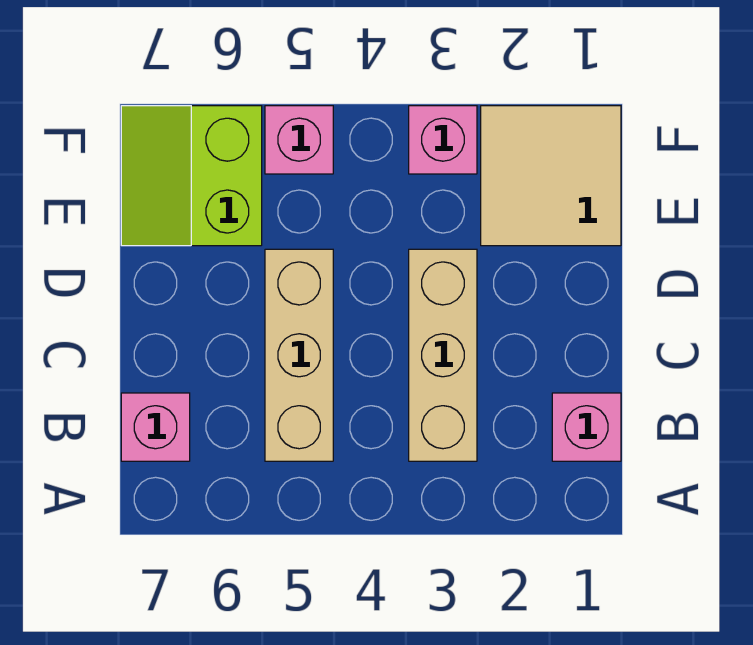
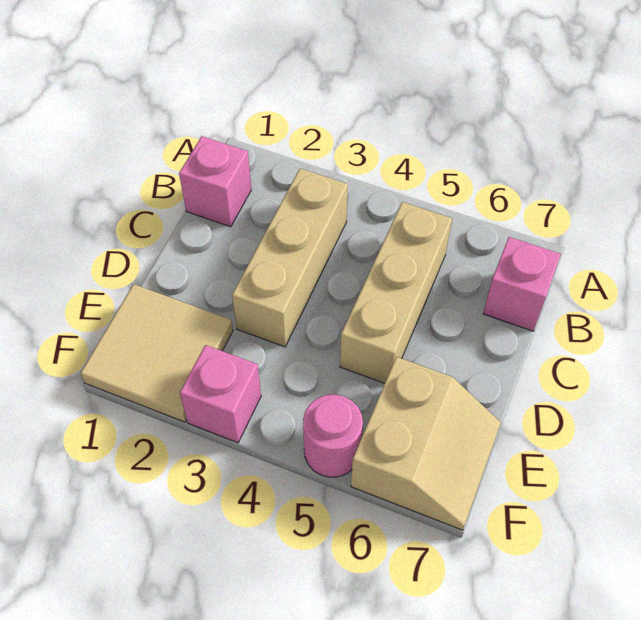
lime 2x2 slope [121,106,262,246] -> tan 2x2 slope [351,357,501,530]
pink 1x1 brick [265,106,333,174] -> pink 1x1 round brick [303,394,363,477]

